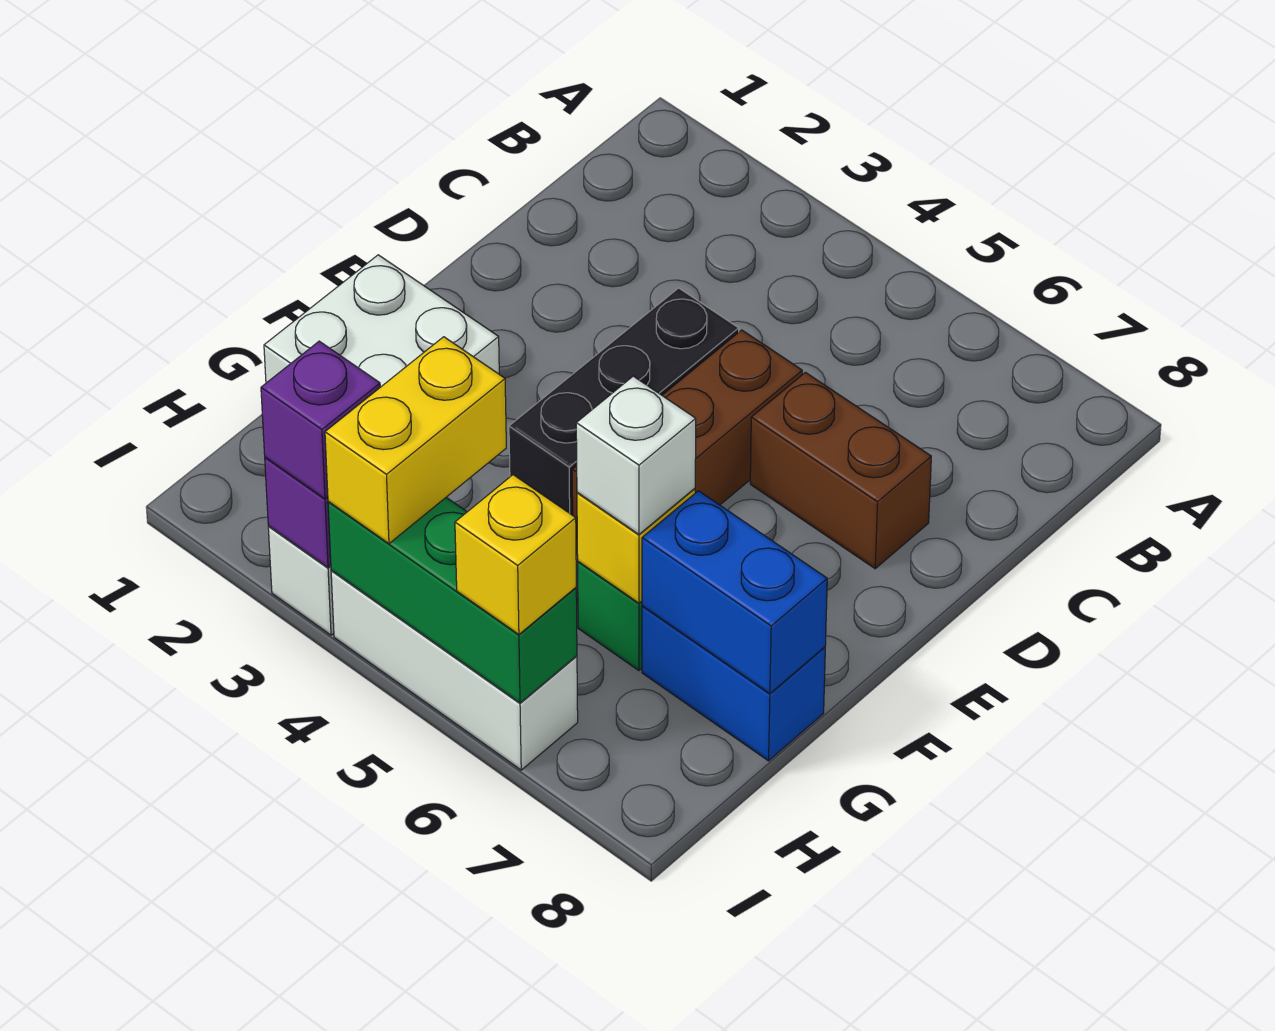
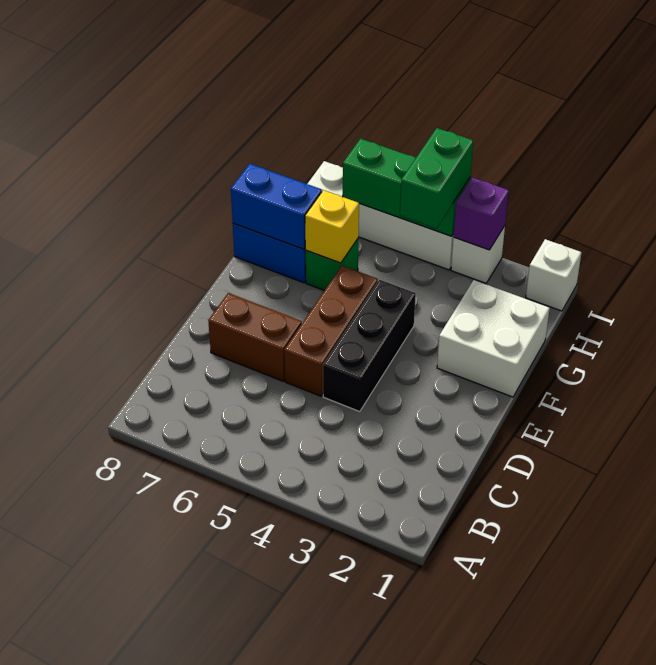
white 1x1 brick [576,376,696,534] -> white 1x1 brick moved to [526,239,582,311]
yellow 1x2 brick [325,337,506,544] -> green 1x2 brick [400,128,473,228]
purple 1x1 brick [261,341,380,499] -> none
white 1x3 brick [331,570,578,770] -> white 1x4 brick [308,161,454,270]
yellow 1x1 brick [455,475,576,635] -> none

